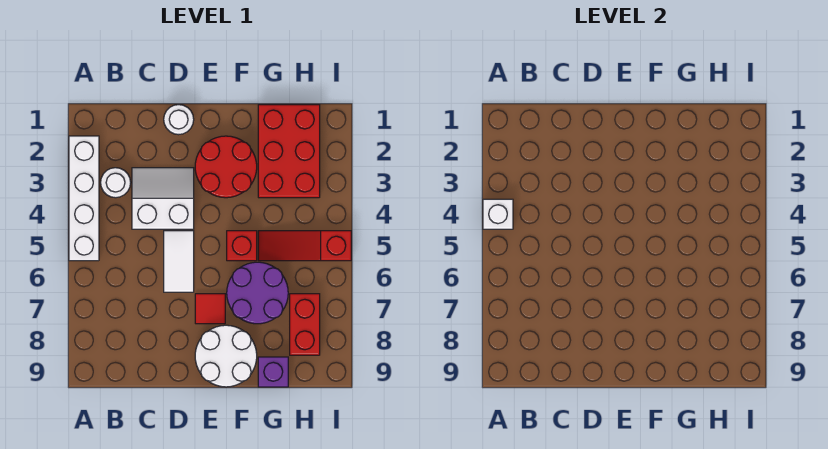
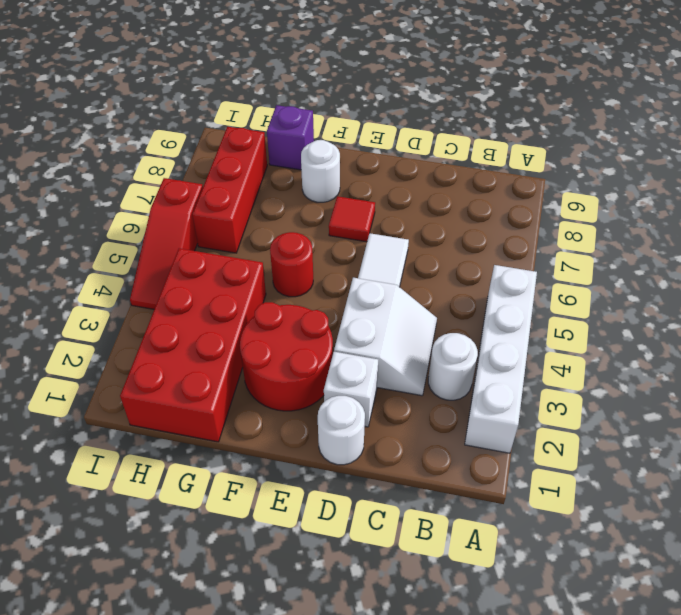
white 1x1 brick [483,199,513,229] -> white 1x1 brick moved to [324,352,378,427]
white 2x2 slope [132,168,194,229] -> white 2x2 slope turned to [334,278,437,396]
white 2x2 round brick [195,325,257,387] -> white 1x1 round brick [301,140,340,202]
red 1x1 brick [227,231,257,261] -> red 1x1 round brick [270,232,313,297]
purple 2x2 round brick [227,262,288,324] -> none
red 2x3 brick [258,105,320,198] -> red 2x4 brick [120,248,266,442]
red 1x3 slope [258,231,351,261] -> red 1x3 slope turned to [130,178,203,309]
red 1x2 brick [290,294,320,355] -> red 1x3 brick [192,127,267,253]

